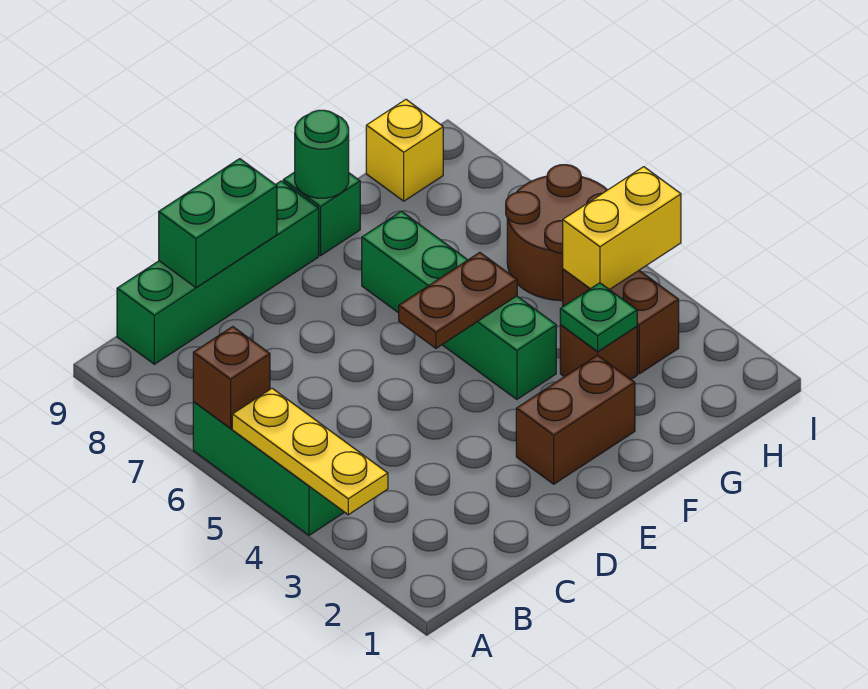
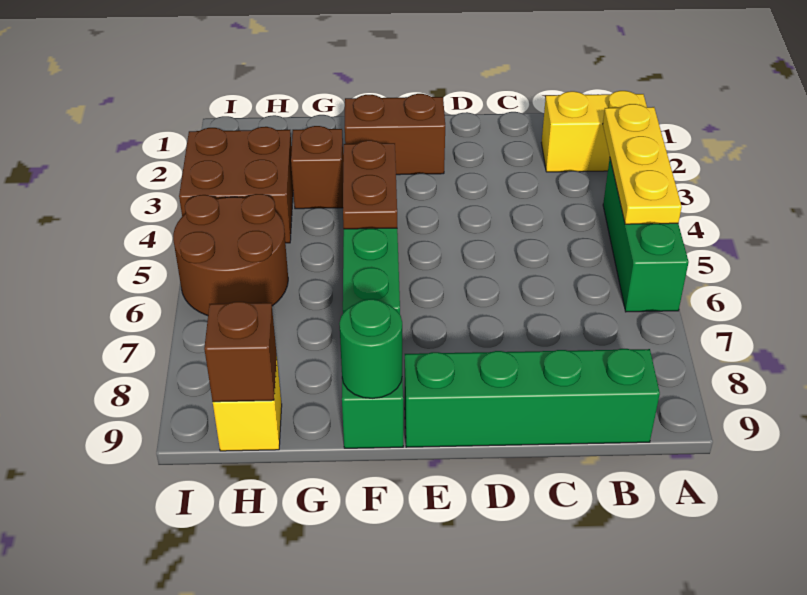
brown 1x1 brick [193,327,270,428] -> brown 1x1 brick moved to [204,302,277,402]
green 1x2 brick [159,159,277,288] -> none
brown 1x2 plate [399,252,517,348] -> brown 1x2 plate turned to [343,140,397,229]
green 1x1 plate [560,283,637,352] -> none
brown 1x2 brick [563,269,679,374] -> brown 2x2 brick [179,127,293,243]
yellow 1x2 brick [563,167,681,290] -> yellow 1x2 brick moved to [541,91,647,172]

